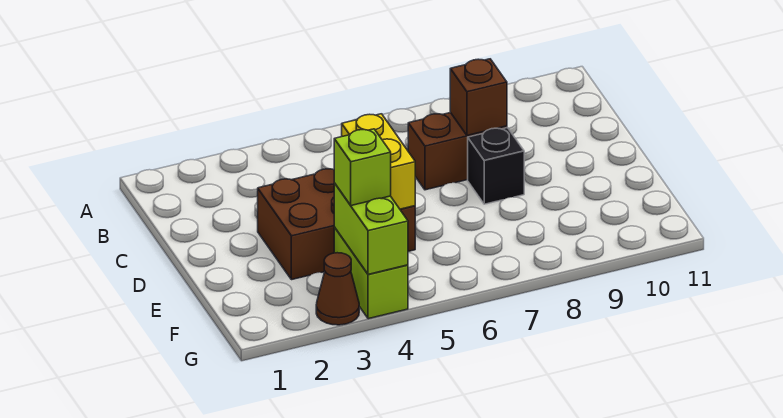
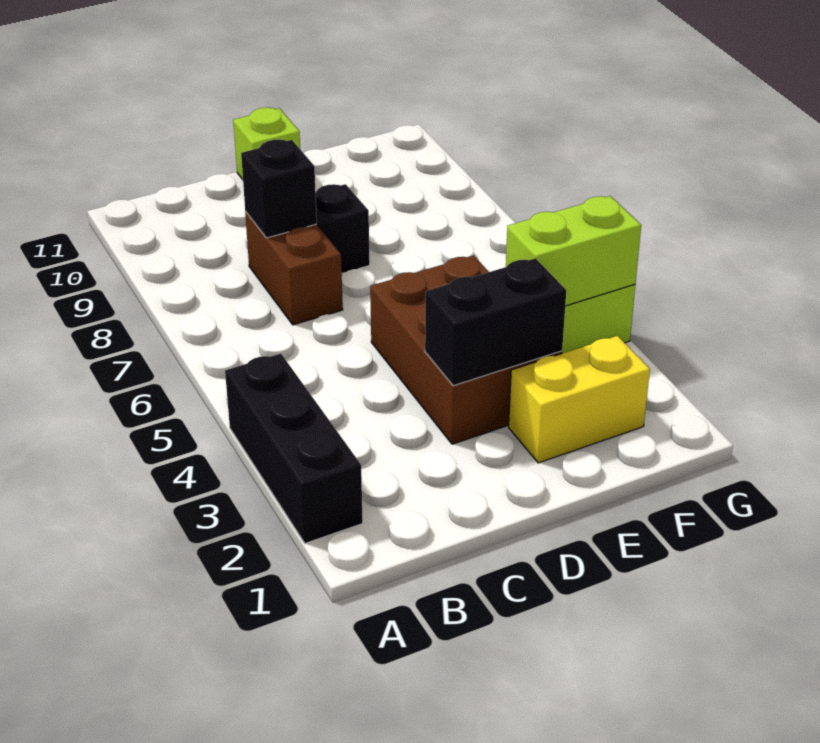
none -> black 1x3 brick [225,354,363,543]
brown 1x1 brick [450,59,507,135] -> black 1x1 brick [241,139,317,238]
none -> black 1x2 brick [425,258,566,386]
yellow 1x2 brick [342,114,415,209] -> yellow 1x2 brick moved to [509,336,650,463]
lime 1x1 brick [334,129,391,206] -> lime 1x1 brick moved to [233,107,300,180]
brown 1x1 cone [316,253,359,325] -> none

